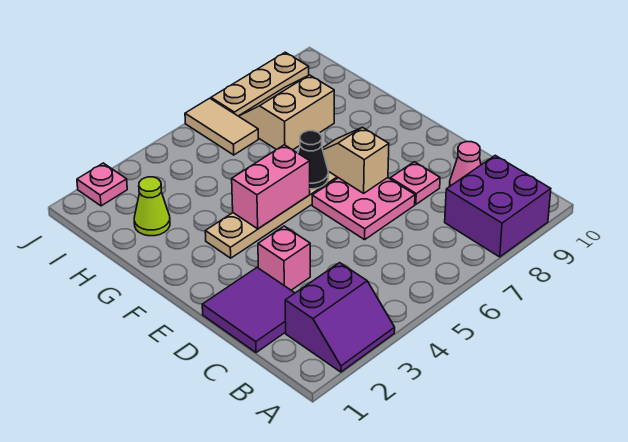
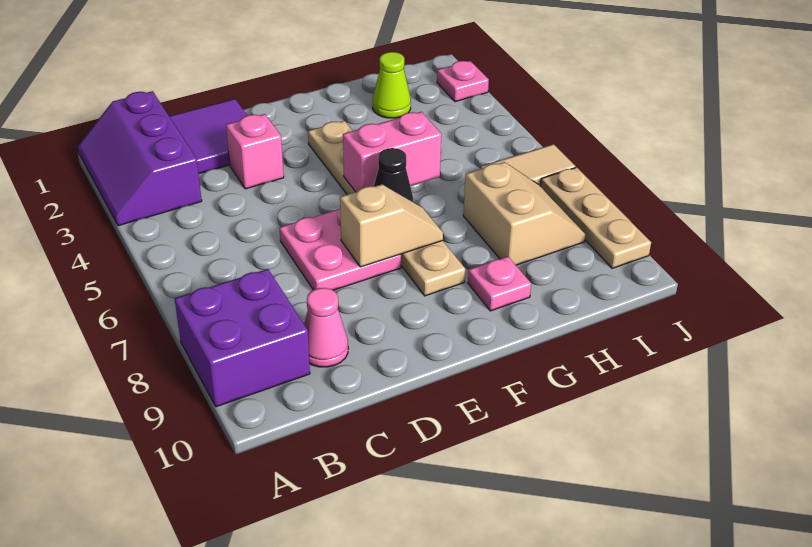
purple 2x2 slope [285,263,395,372] -> purple 2x3 slope [78,91,202,226]
pink 1x1 plate [390,162,440,204] -> pink 1x1 plate moved to [468,256,531,311]
pink 1x2 brick [232,145,310,229] -> pink 1x2 brick turned to [343,112,442,192]

